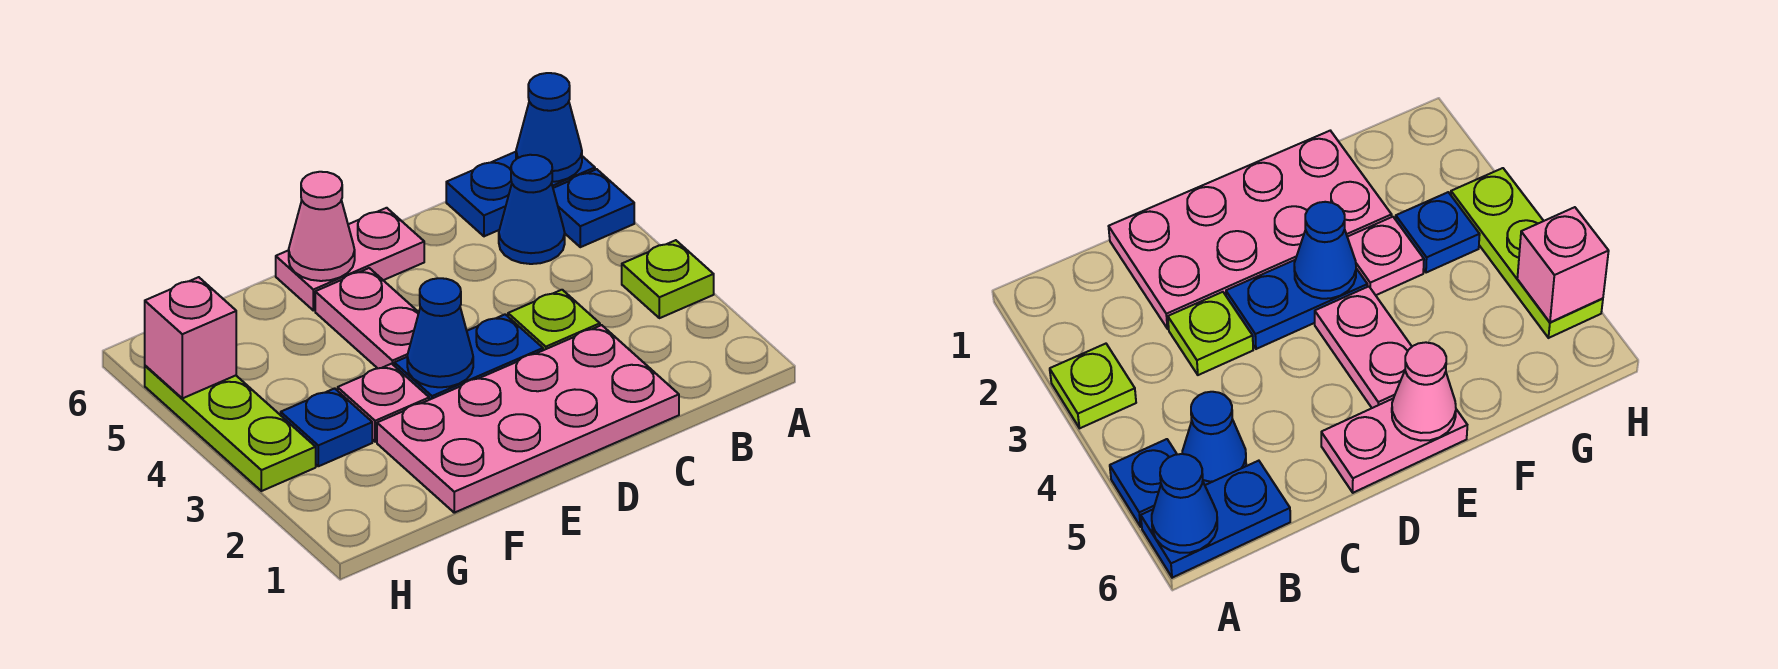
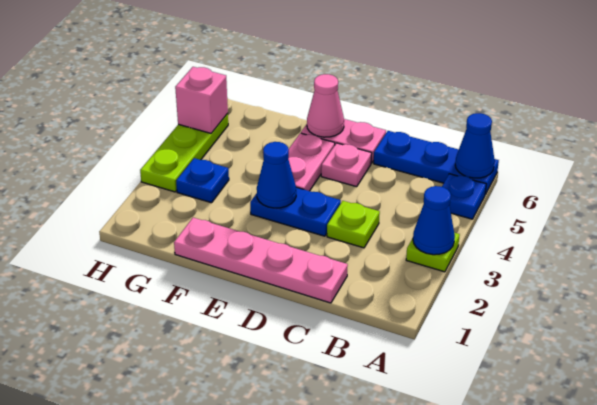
blue 1x2 plate [446,152,595,236] -> blue 1x3 plate [374,131,499,195]
blue 1x1 cone [499,155,565,264] -> blue 1x1 cone moved to [413,186,455,255]
pink 2x4 plate [377,325,679,513] -> pink 1x4 plate [174,218,348,303]
pink 1x1 plate [338,364,429,442] -> pink 1x1 plate moved to [321,143,372,187]

